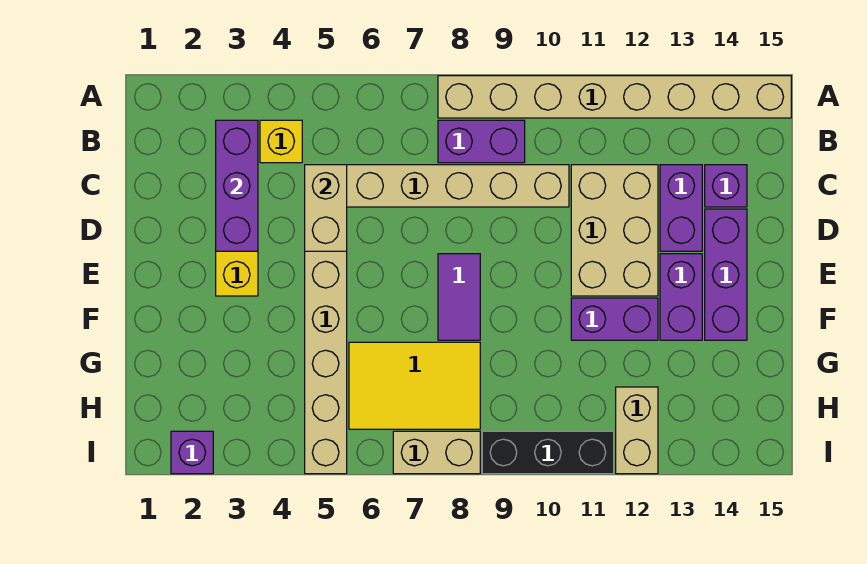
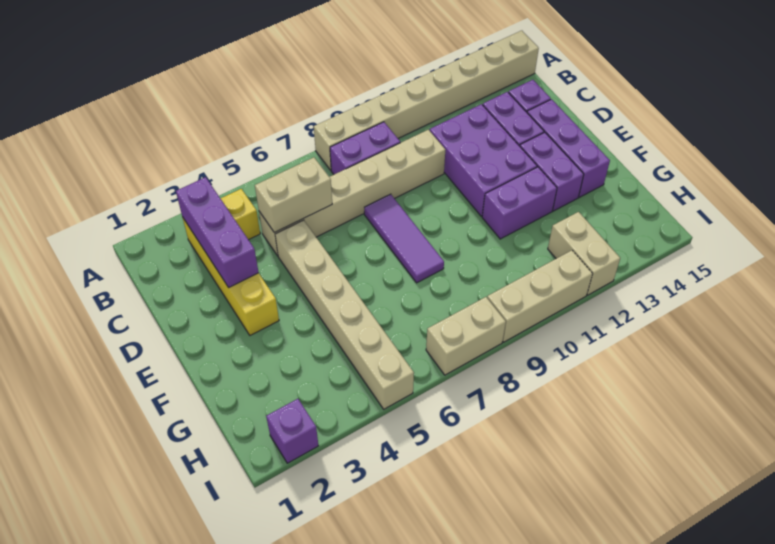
tan 1x2 brick [305,165,347,251] -> tan 1x2 brick turned to [255,157,332,233]
tan 2x3 brick [571,165,658,296] -> purple 2x3 brick [430,104,537,216]
purple 1x2 tile [438,254,480,340] -> purple 1x3 tile [364,194,444,283]
yellow 2x3 tile [349,342,480,429] -> none
black 1x3 brick [482,431,614,474] -> tan 1x3 brick [487,250,592,342]

